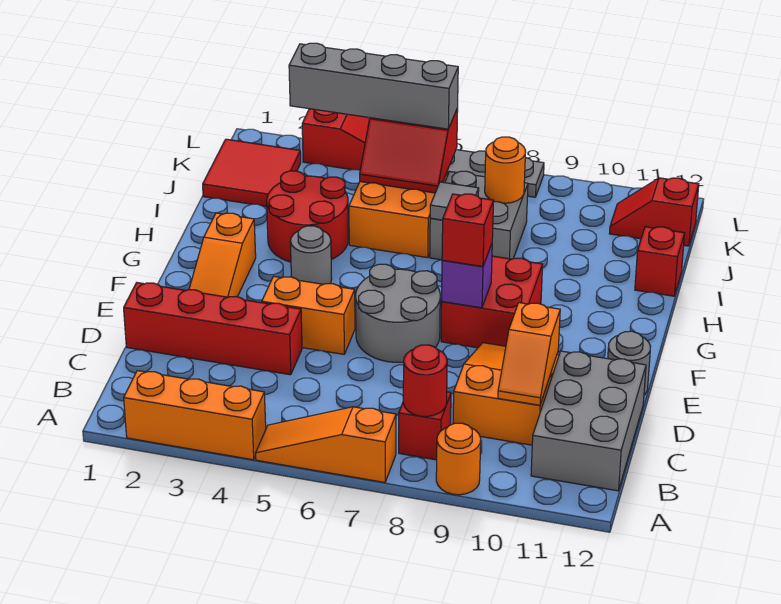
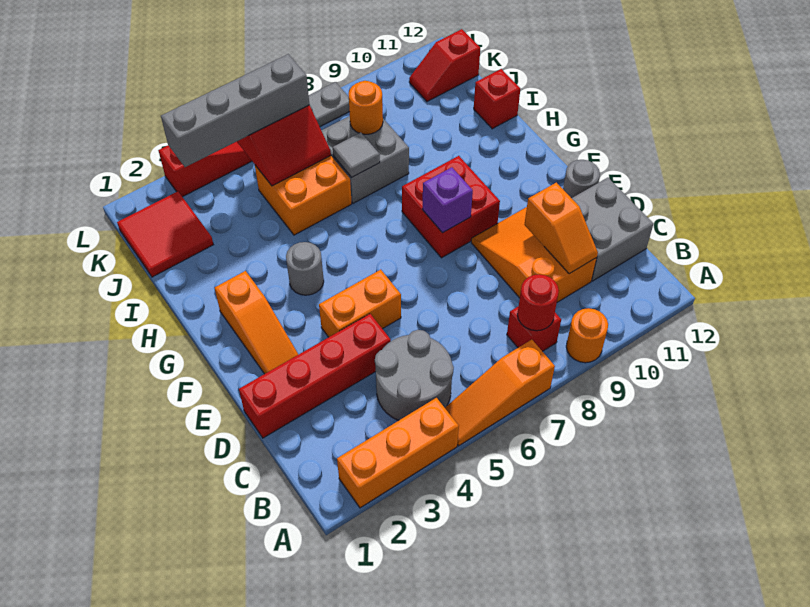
grey 2x3 brick [531,351,646,491] -> grey 2x2 brick [572,178,654,281]
grey 2x2 round brick [356,264,440,362] -> grey 2x2 round brick moved to [375,330,454,421]
red 1x1 brick [442,194,494,267] -> none
red 2x2 round brick [267,171,348,262] -> none

